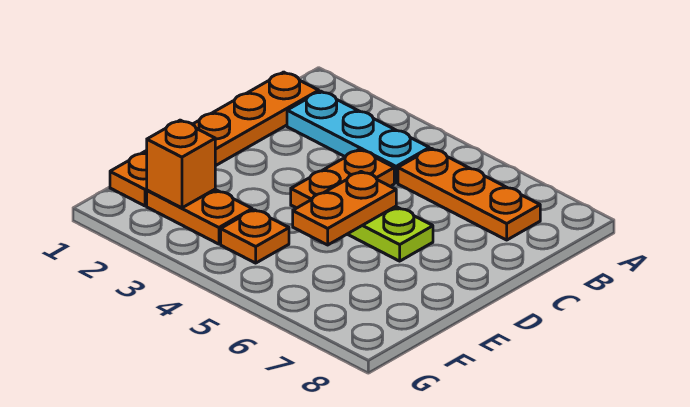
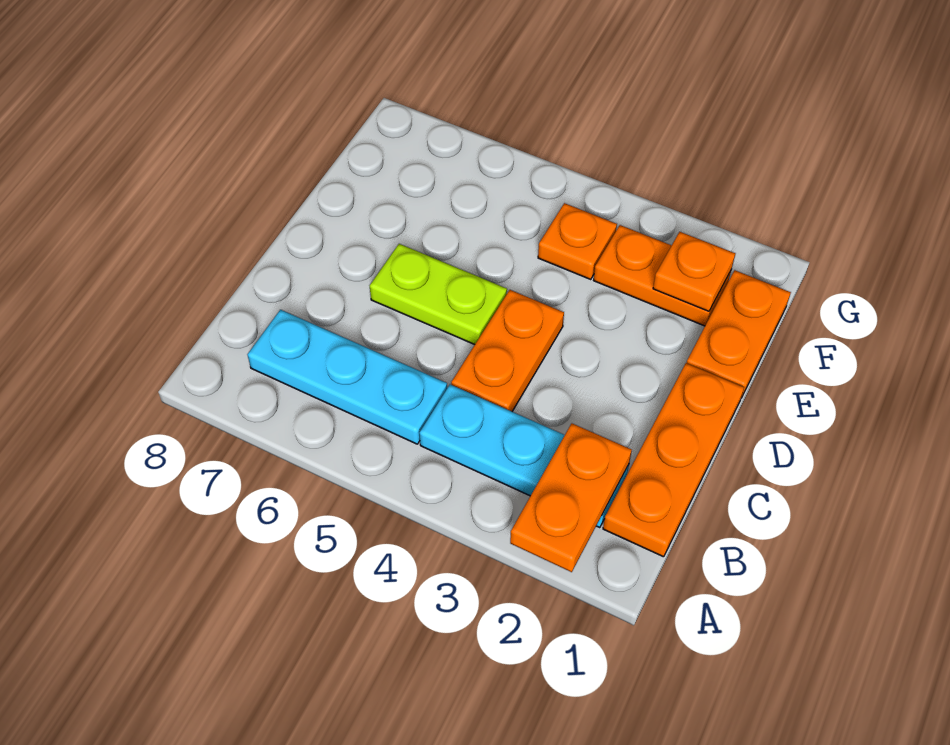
orange 1x3 plate [398,148,540,240] -> cyan 1x3 plate [247,310,447,444]
orange 1x2 plate [293,172,396,245] -> orange 1x2 plate moved to [510,424,632,572]
orange 1x1 brick [147,120,215,208] -> orange 1x1 plate [653,232,735,311]

